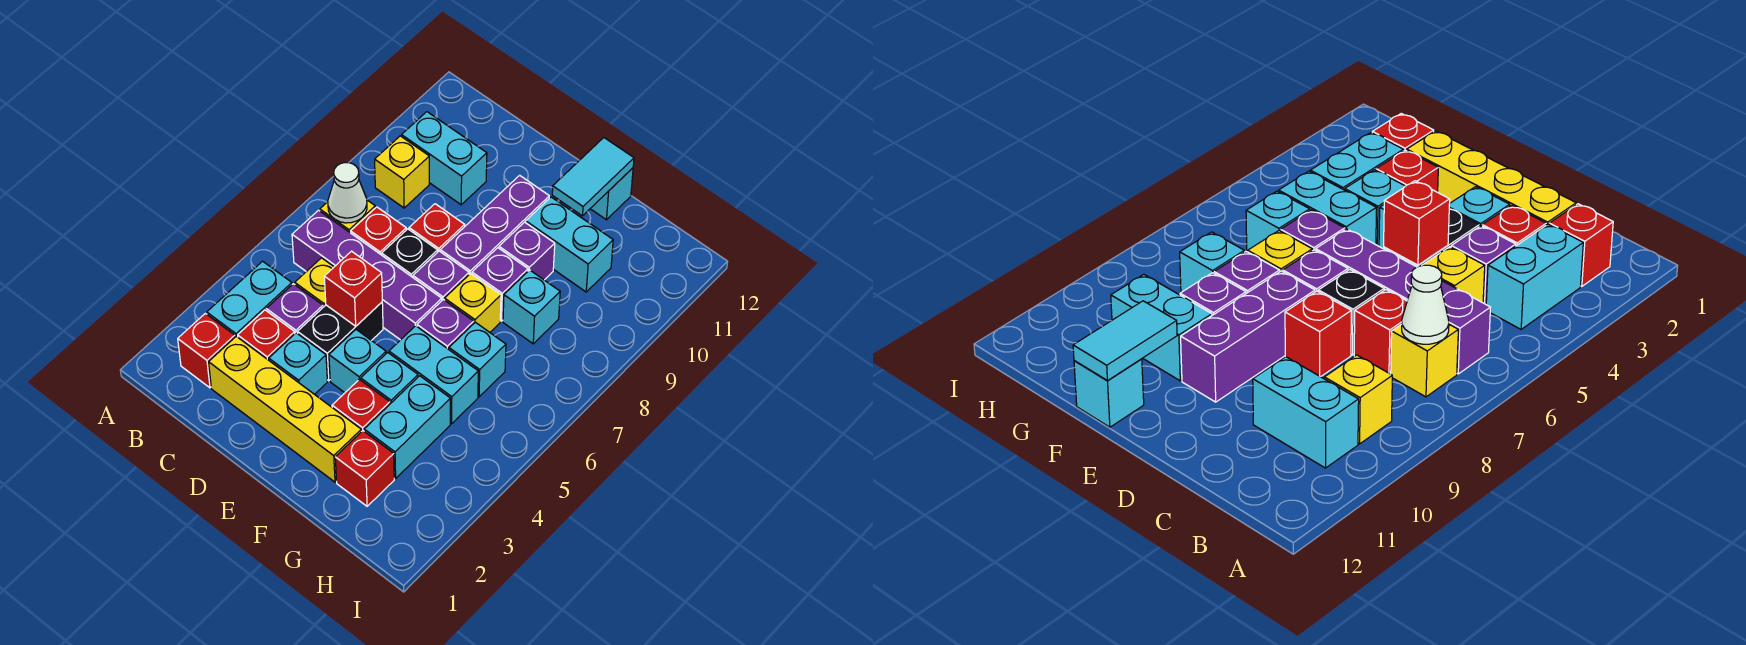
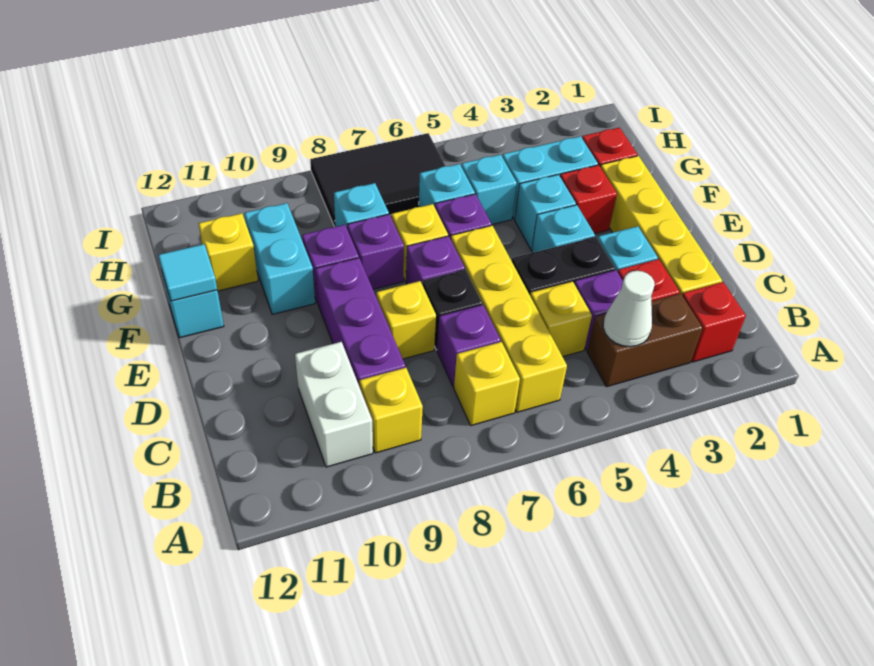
cyan 1x2 brick [207,261,292,337] -> brown 1x2 brick [587,294,703,387]
purple 1x4 brick [292,210,442,340] -> yellow 1x4 brick [451,226,567,412]
white 1x1 cone [328,163,367,223] -> white 1x1 cone moved to [603,271,655,347]
cyan 1x2 brick [402,112,487,205] -> white 1x2 brick [295,342,373,467]
red 1x1 brick [351,207,406,255] -> purple 1x1 brick [437,305,501,387]
red 1x1 brick [324,251,382,326] -> none
red 1x1 brick [409,204,465,251] -> yellow 1x1 brick [376,281,436,359]
purple 1x3 brick [440,175,549,274] -> purple 1x3 brick turned to [316,258,405,387]
cyan 1x2 brick [389,326,478,424] -> cyan 1x1 brick [461,155,517,224]
cyan 1x2 tile [552,138,634,216] -> cyan 1x1 tile [158,244,217,301]
none -> yellow 1x1 brick [198,213,258,291]
none -> black 2x3 tile [310,133,445,227]

